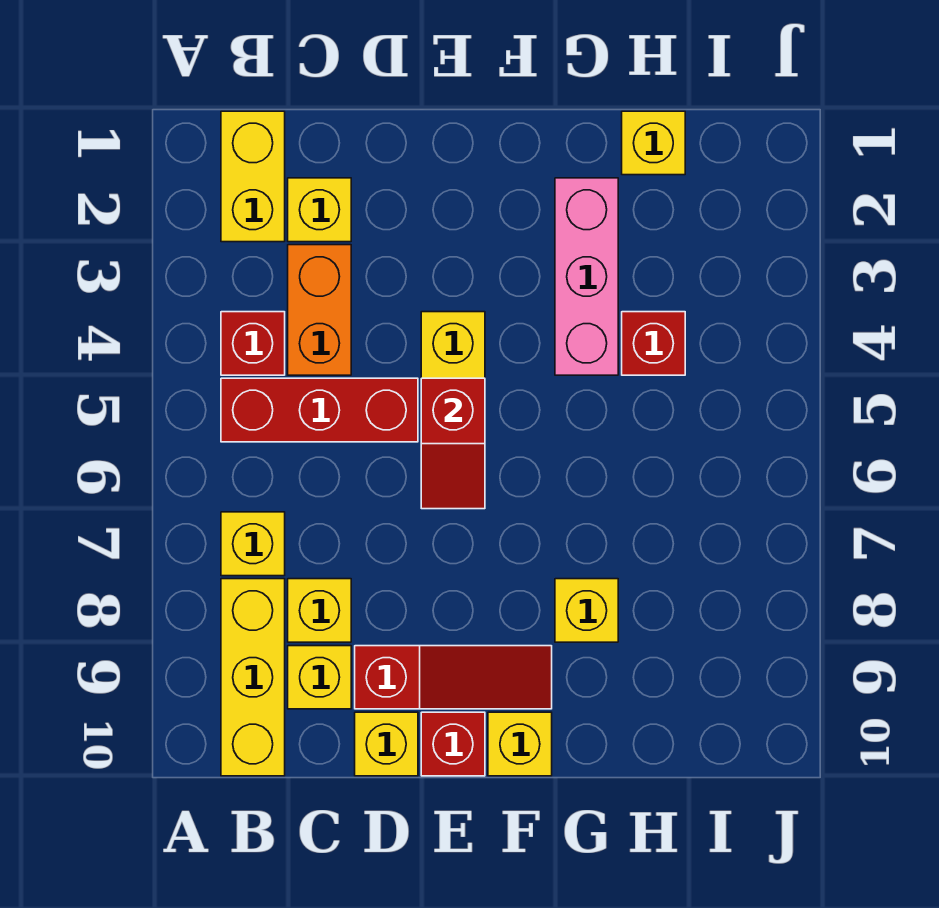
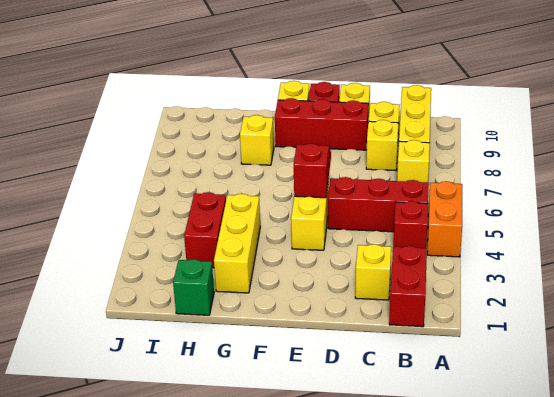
yellow 1x2 brick [221,111,285,242] -> red 1x2 brick [389,246,427,327]
orange 1x2 brick [288,245,351,375] -> orange 1x2 brick moved to [427,181,462,257]
red 1x3 slope [355,646,552,709] -> red 1x3 brick [275,98,369,150]
pink 1x3 brick [555,178,618,375] -> yellow 1x3 brick [214,194,260,293]
yellow 1x1 brick [622,111,685,175] -> green 1x1 brick [173,259,214,315]
red 1x1 brick [622,312,685,375] -> red 1x2 brick [184,192,226,268]

